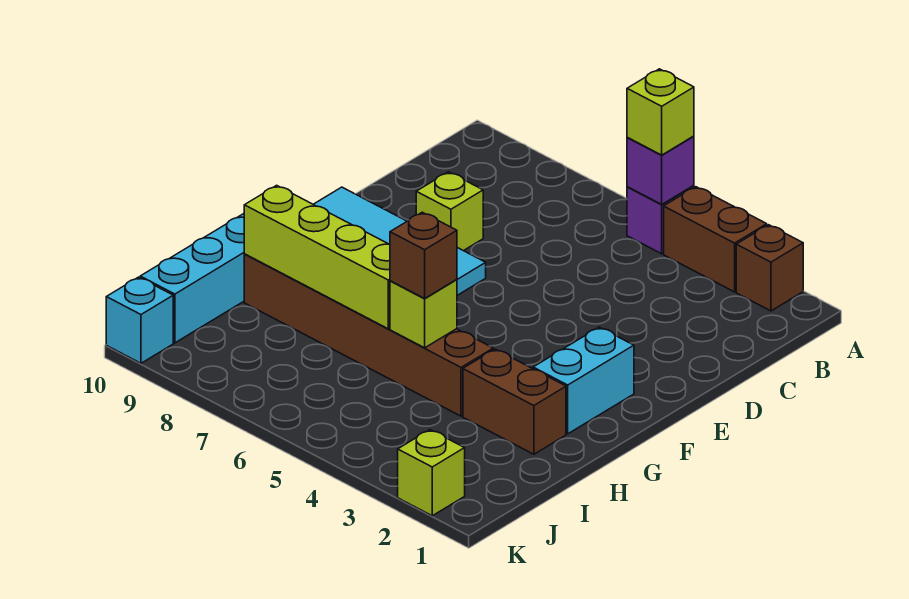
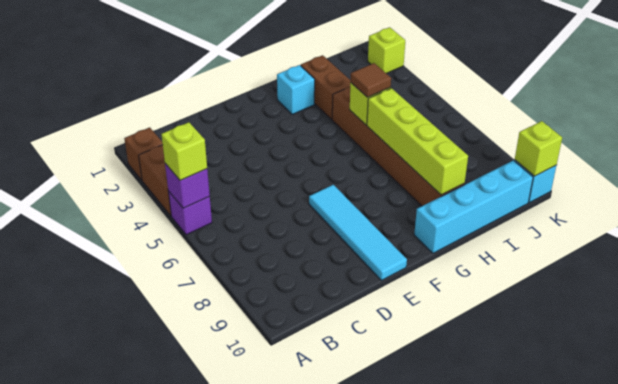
lime 1x1 brick [416,172,483,251] -> lime 1x1 brick moved to [515,121,562,176]
cyan 1x2 brick [533,327,634,434] -> cyan 1x1 brick [277,65,315,114]
brown 1x1 brick [390,212,457,298] -> brown 1x1 tile [351,63,391,97]

